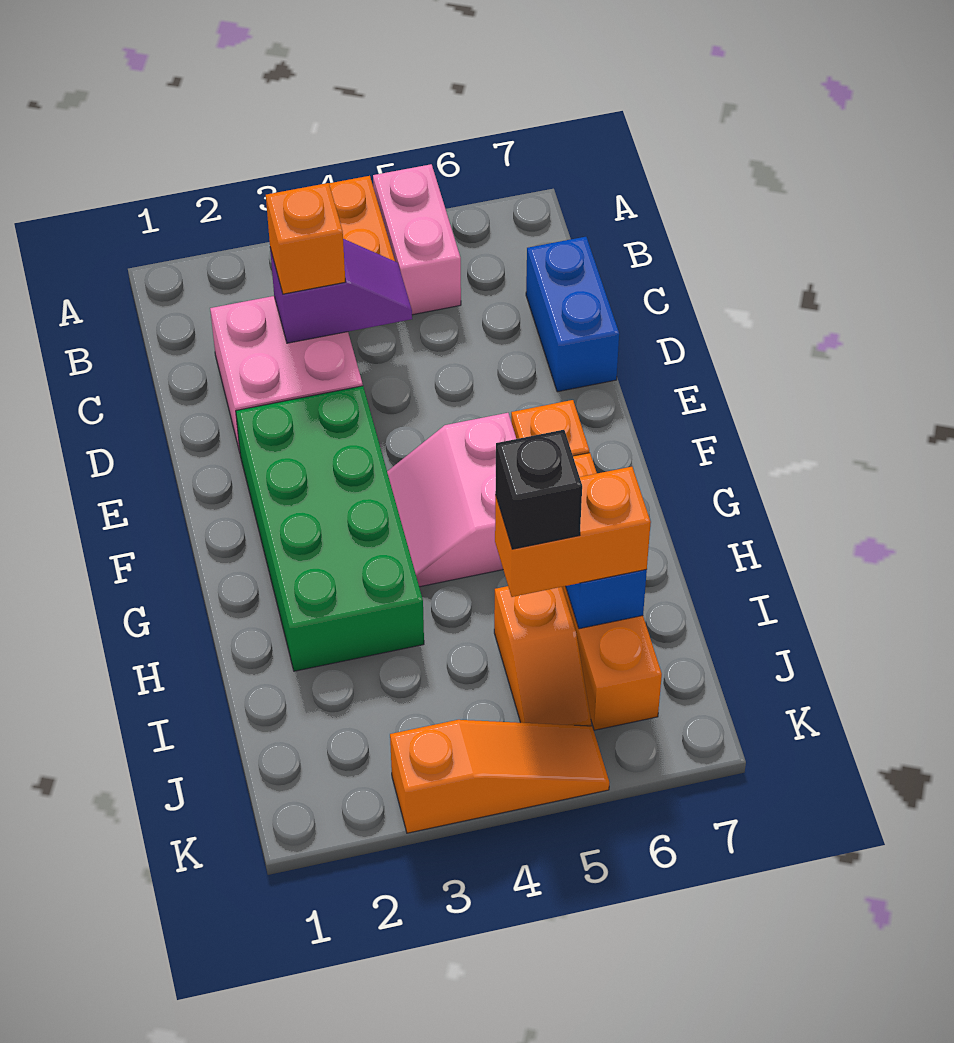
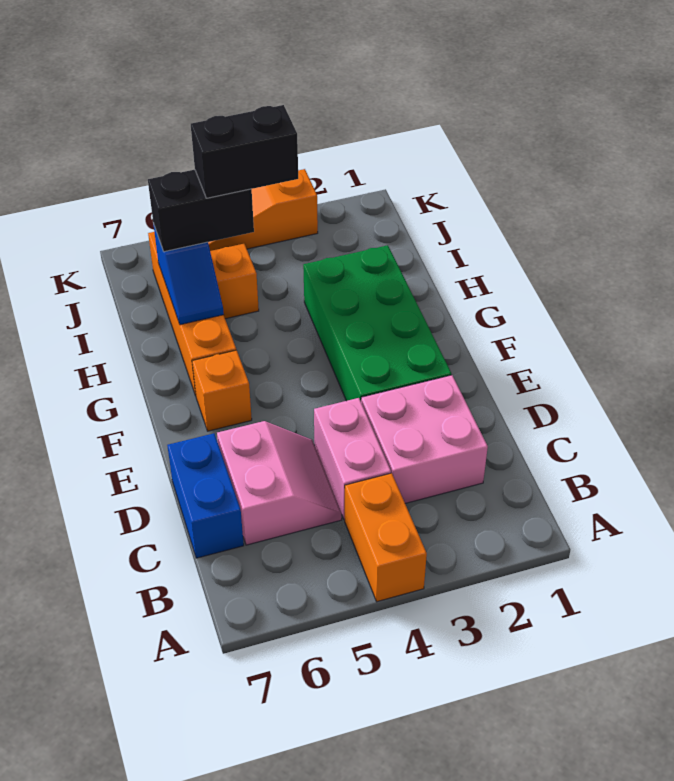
pink 1x2 brick [373,164,461,315] -> pink 1x2 brick moved to [314,398,391,519]
purple 1x2 slope [270,239,412,343] -> none
orange 1x1 brick [266,183,345,294] -> none
pink 2x2 slope [387,413,516,587] -> pink 2x2 slope moved to [217,421,342,545]
orange 1x2 brick [495,467,651,597] -> black 1x2 brick [148,170,254,252]
black 1x1 brick [495,430,582,549] -> black 1x2 brick [191,105,298,198]

